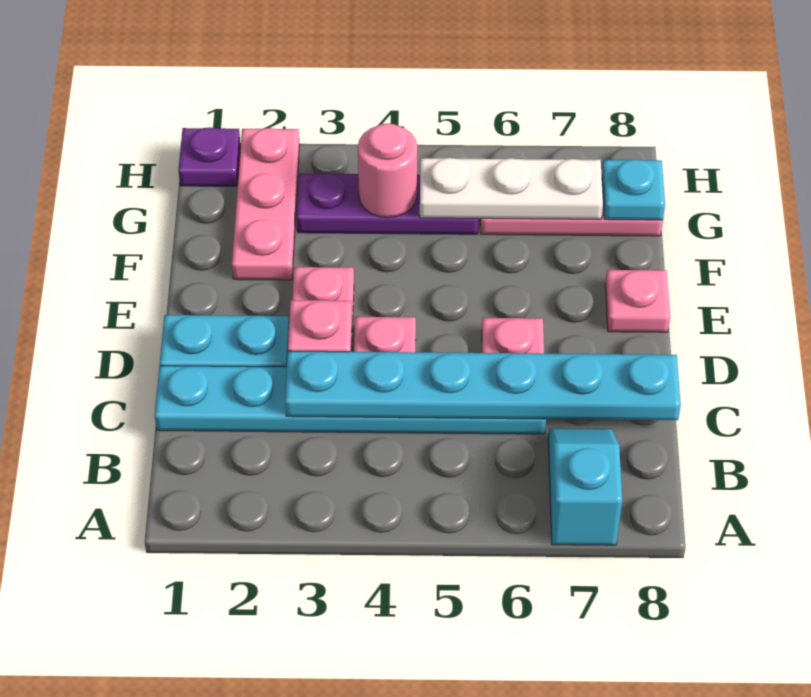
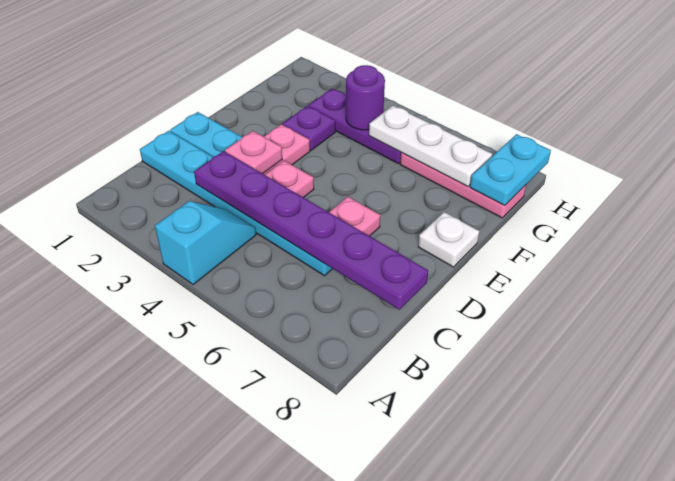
cyan 1x2 slope [548,428,622,545] -> cyan 1x2 slope moved to [155,201,256,285]
cyan 1x6 plate [285,351,681,420] -> purple 1x6 plate [194,151,428,310]
pink 1x1 plate [605,270,670,332] -> white 1x1 plate [418,212,479,267]
pink 1x3 plate [232,128,300,280] -> none
pink 1x1 round brick [358,123,417,218] -> purple 1x1 round brick [346,65,385,130]
cyan 1x1 plate [602,159,665,220] -> cyan 1x2 plate [470,134,551,205]
purple 1x1 plate [178,127,240,186] -> purple 1x1 plate moved to [283,106,335,150]

